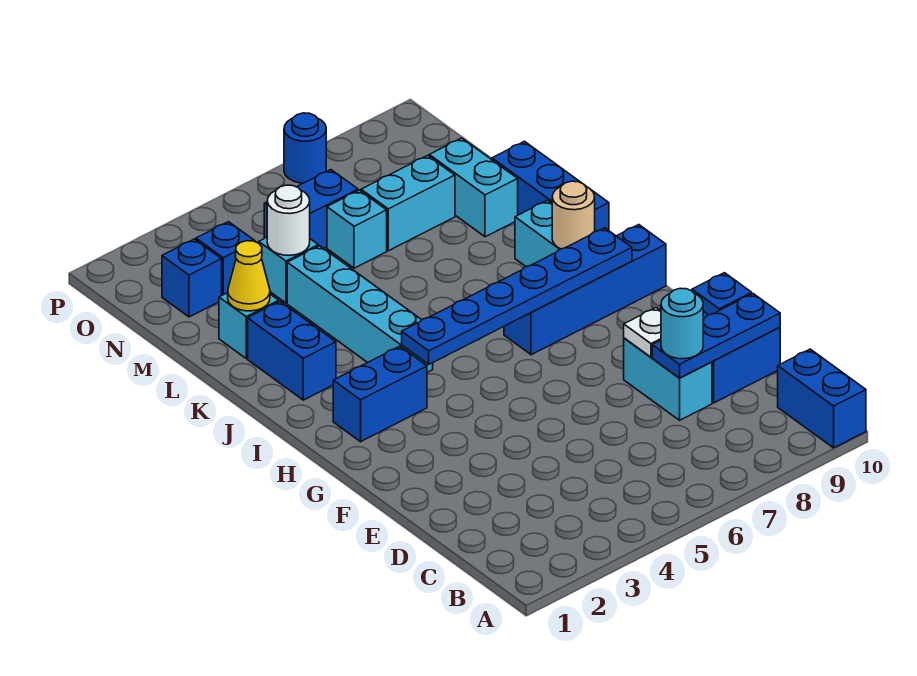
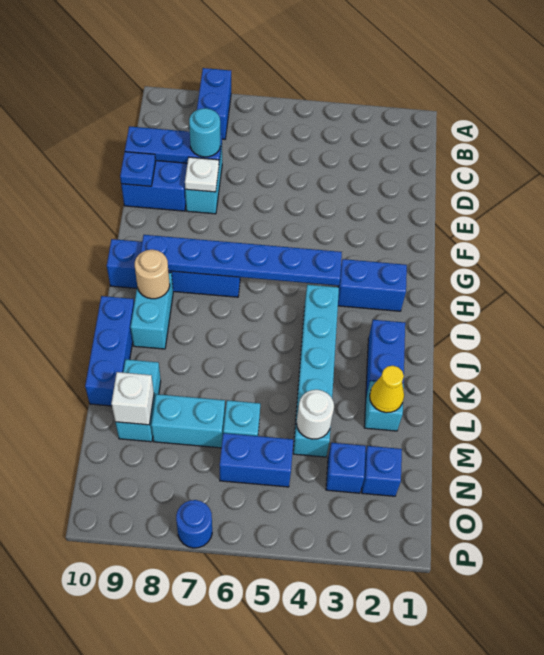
blue 1x2 brick [778,349,866,448] -> blue 1x2 brick moved to [197,68,231,139]
none -> white 1x1 brick [111,372,154,425]

